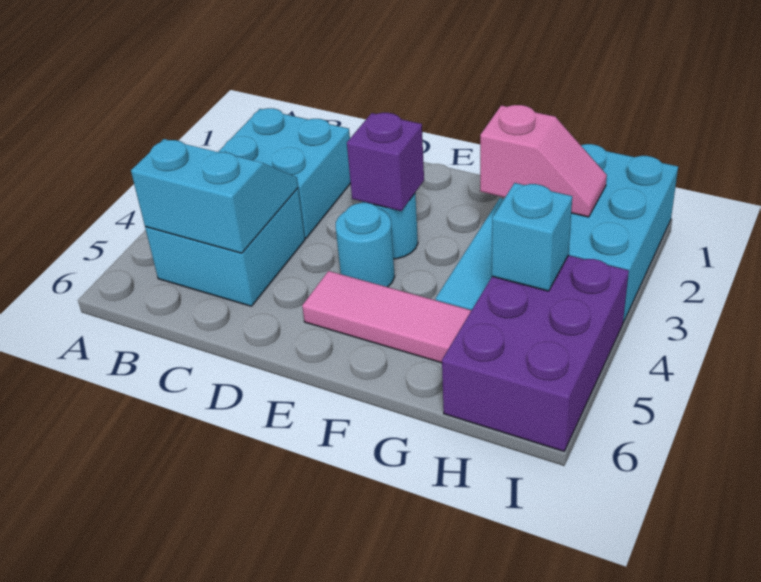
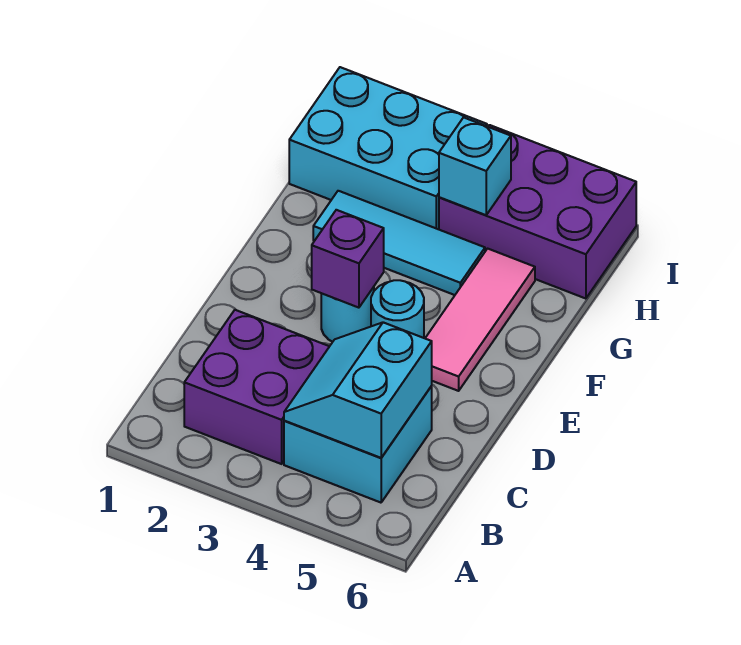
cyan 2x2 brick [218,108,351,238] -> purple 2x2 brick [184,310,329,464]
pink 1x2 slope [480,105,607,217] -> none

